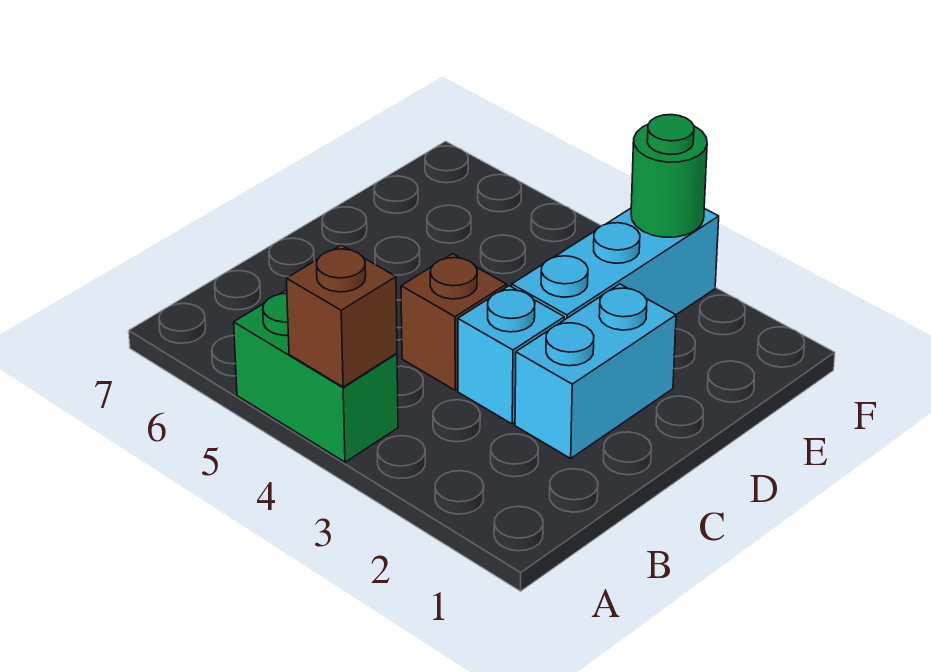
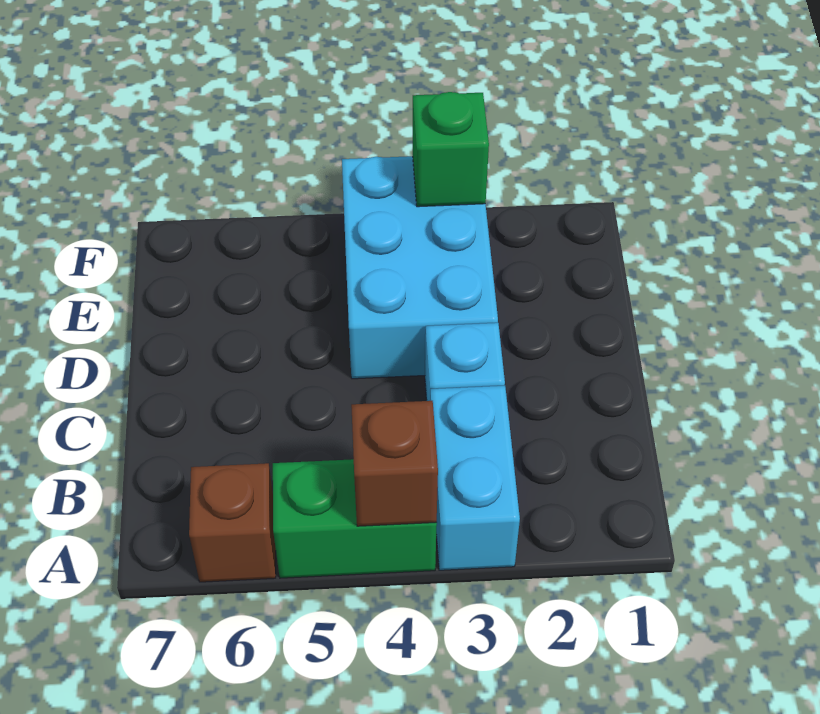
cyan 1x2 brick [515,284,676,458] -> cyan 1x2 brick moved to [430,386,520,570]
brown 1x1 brick [401,254,506,390] -> brown 1x1 brick moved to [189,463,276,582]
cyan 1x3 brick [512,208,719,320] -> cyan 2x3 brick [342,156,498,379]
green 1x1 round brick [631,115,707,237] -> green 1x1 brick [413,92,489,207]

